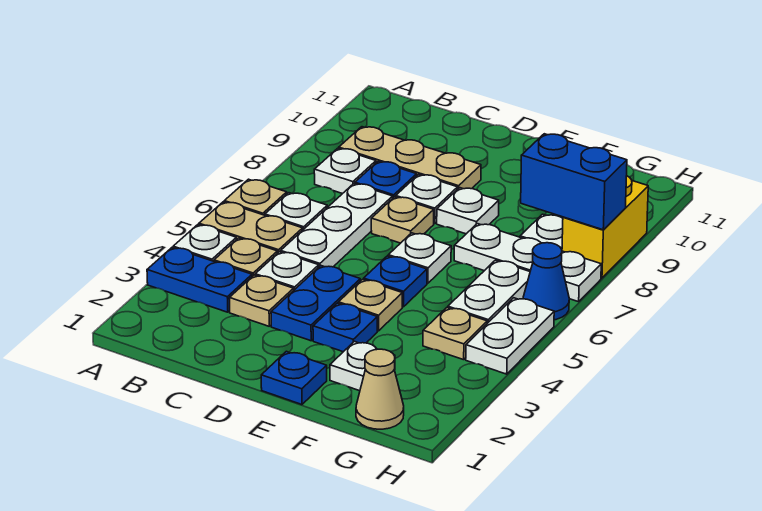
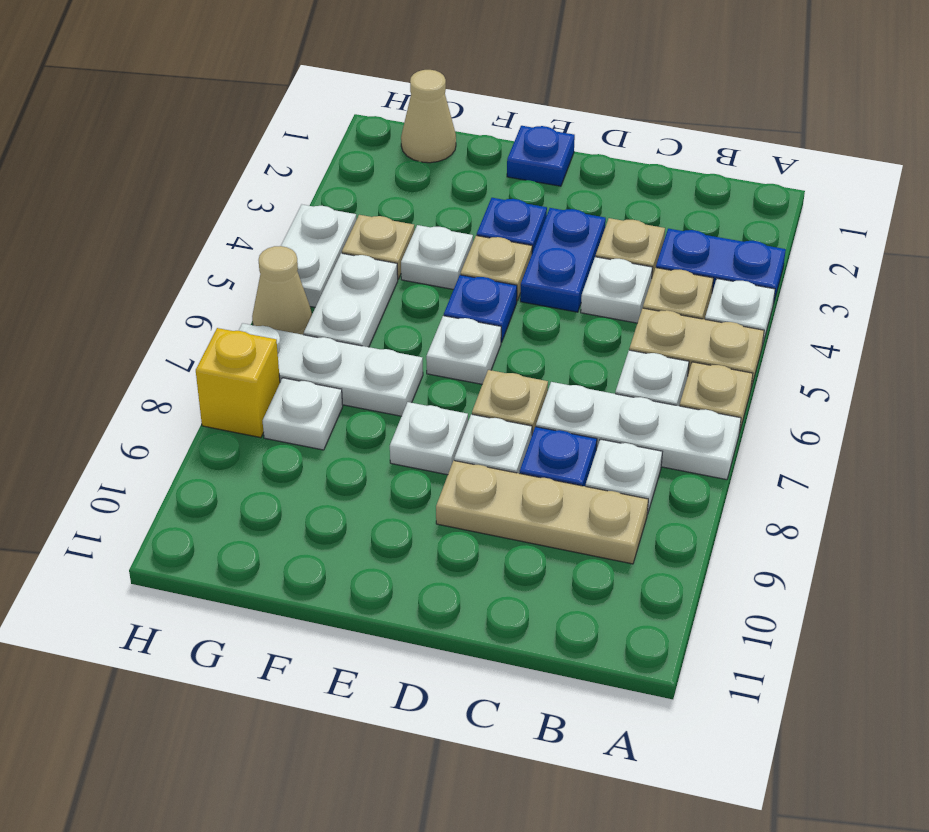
white 1x3 plate [281,184,393,267] -> white 1x3 plate turned to [536,382,741,480]
white 1x1 plate [330,341,395,391] -> white 1x1 plate moved to [401,225,473,289]
blue 1x2 brick [521,134,627,230] -> none
blue 1x1 cone [523,243,569,320] -> tan 1x1 cone [252,246,312,335]
yellow 1x2 brick [562,176,648,278] -> yellow 1x1 brick [196,328,280,438]

